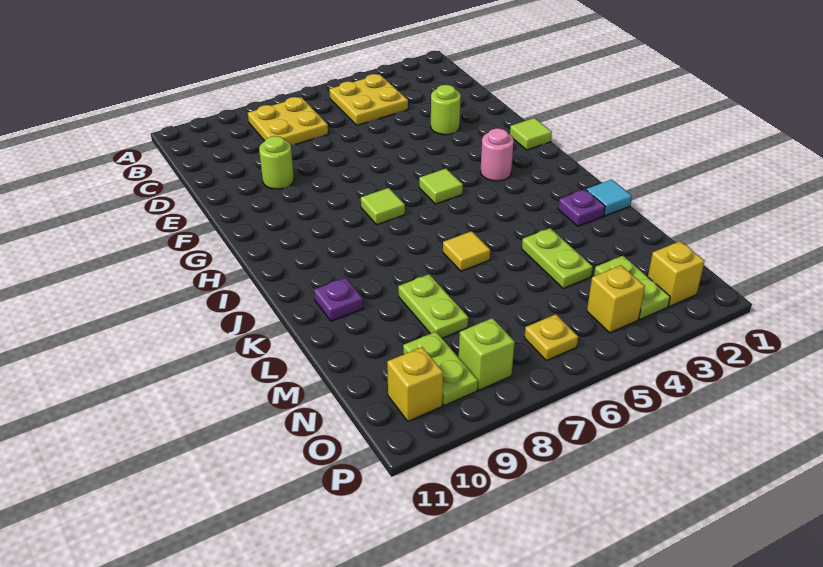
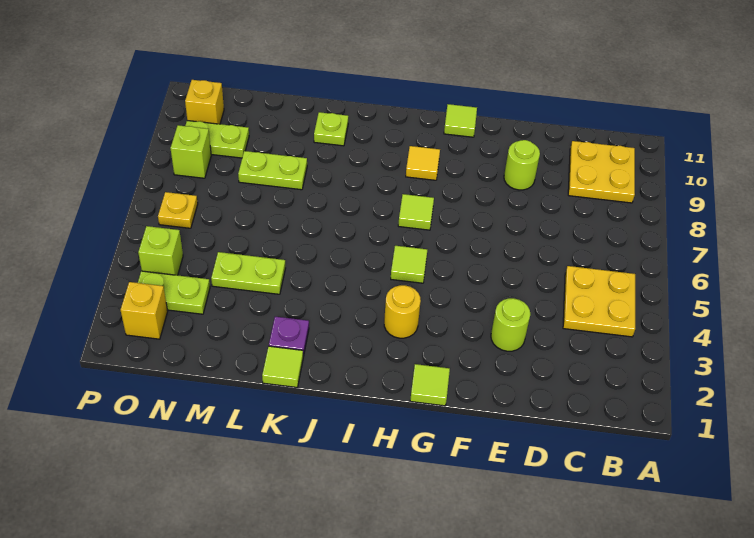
yellow 2x2 plate [248,97,328,145] -> yellow 2x2 plate moved to [568,141,635,203]
none -> lime 1x1 tile [444,104,477,137]
pink 1x1 round brick [481,128,514,181] -> yellow 1x1 round brick [384,285,421,338]
cyan 1x1 tile [586,180,632,216] -> lime 1x1 tile [262,346,303,387]
yellow 1x1 tile [443,231,490,271] -> yellow 1x1 tile moved to [406,146,440,180]
purple 1x1 plate [314,278,363,321] -> lime 1x1 plate [314,112,348,146]
yellow 1x1 brick [587,265,645,333] -> lime 1x1 brick [138,226,183,275]

